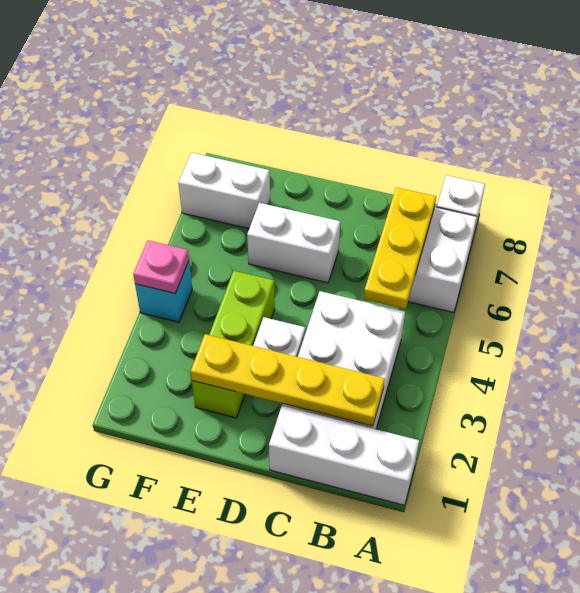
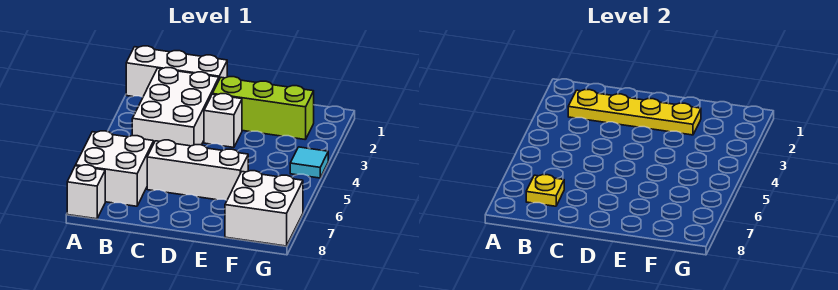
yellow 1x3 plate [364,187,436,309] -> yellow 1x1 plate [526,175,564,206]
white 1x2 brick [247,203,340,283] -> white 1x3 brick [147,140,248,200]
lime 1x3 brick [192,271,275,418] -> lime 1x3 brick turned to [213,77,314,140]
white 1x2 brick [178,153,270,229] -> white 2x2 brick [225,171,303,246]
cyan 1x1 brick [135,261,192,322] -> cyan 1x1 tile [290,147,328,178]
pink 1x1 plate [133,240,189,293] -> none

